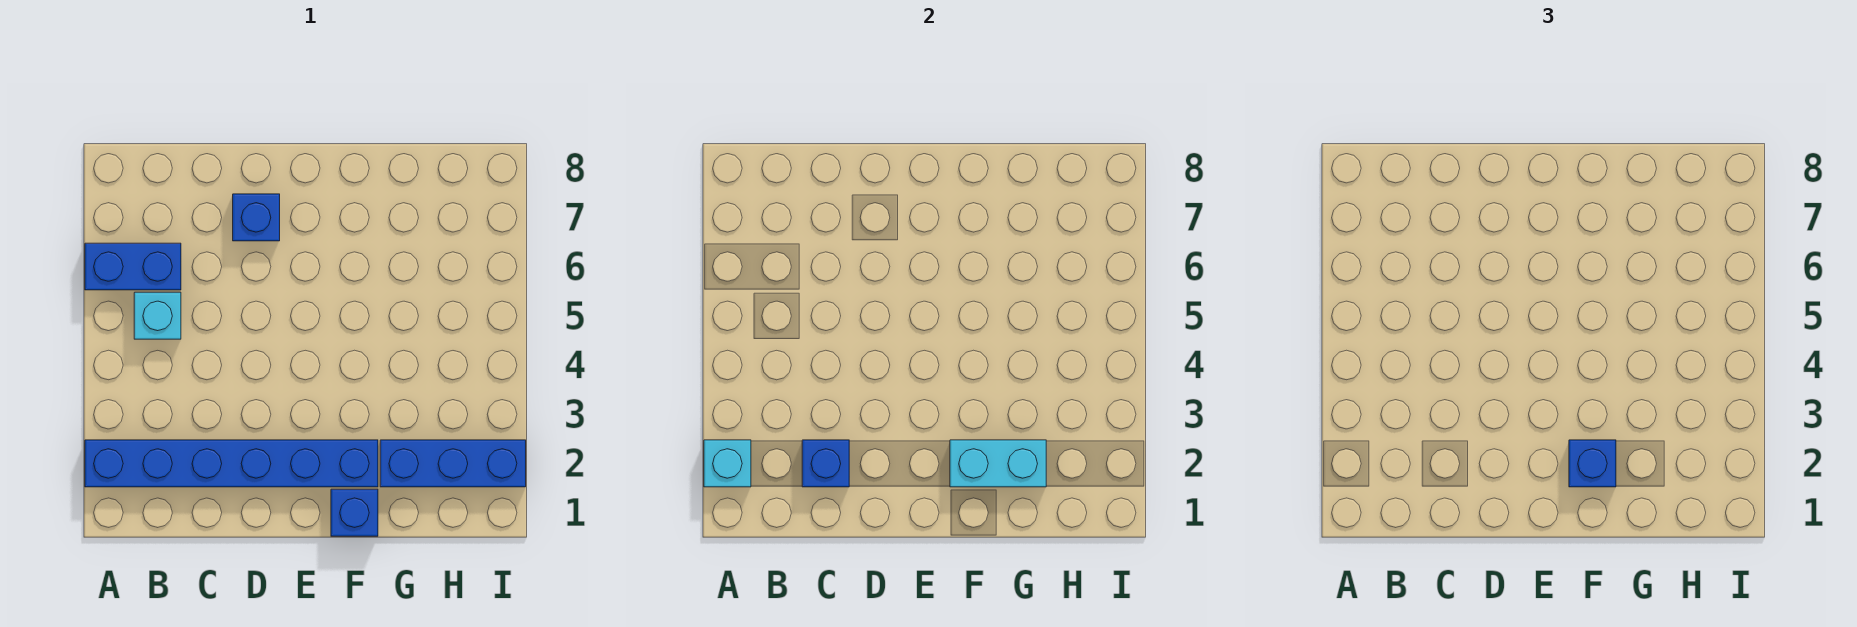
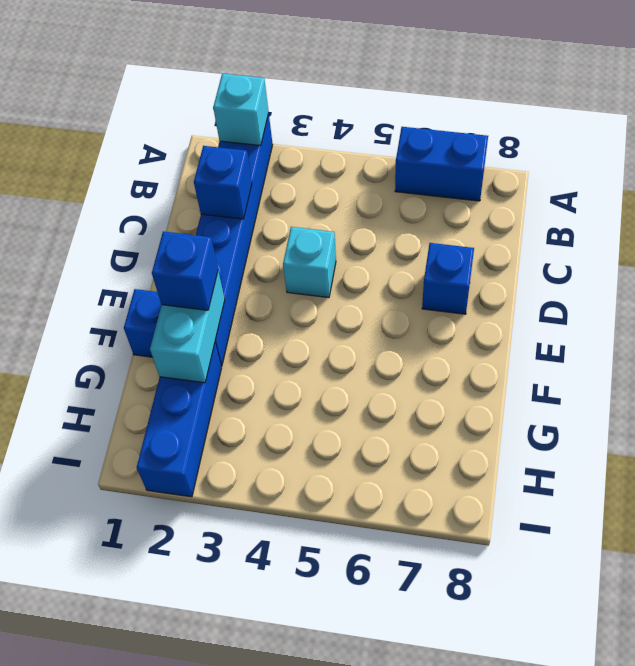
blue 1x2 brick [85,243,181,290] -> blue 1x2 brick turned to [395,127,488,201]
cyan 1x1 brick [134,292,181,339] -> cyan 1x1 brick moved to [283,227,336,298]

